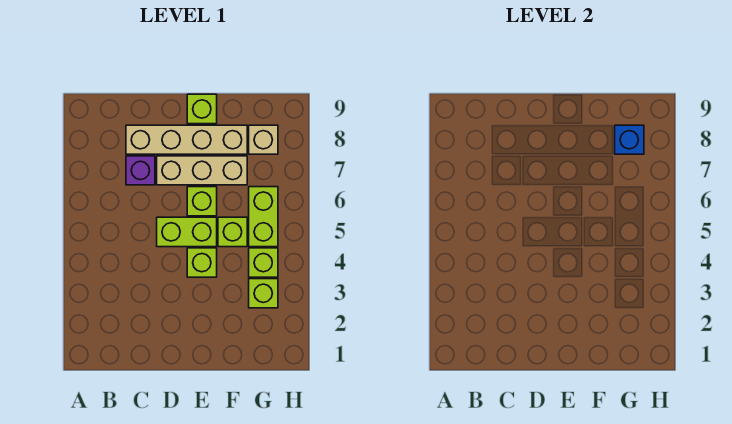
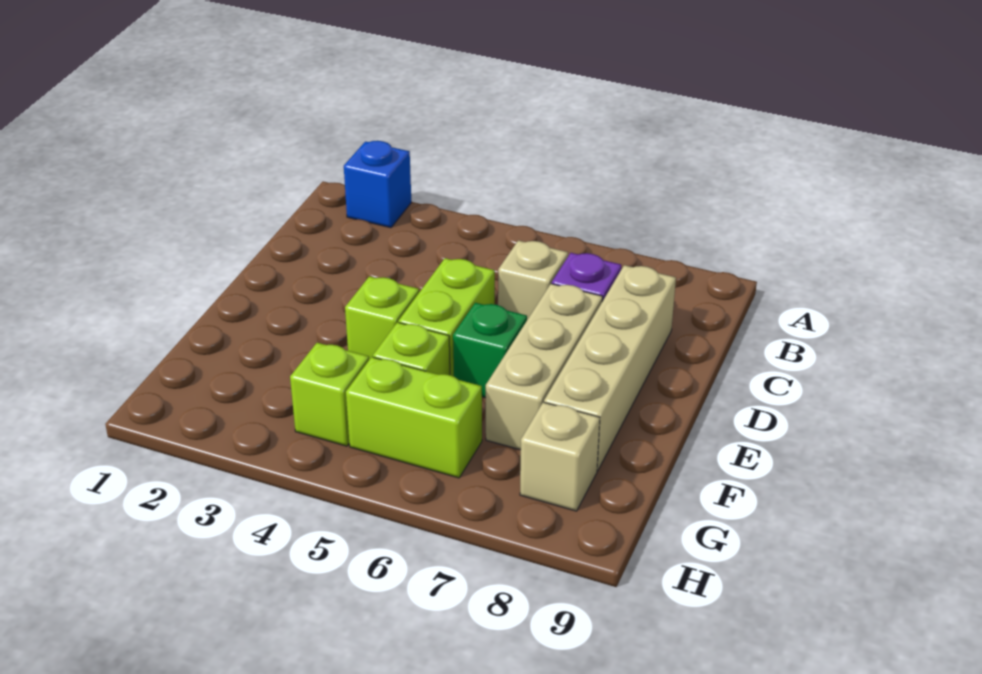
none -> tan 1x1 brick [498,240,568,320]
lime 1x1 brick [187,187,217,216] -> green 1x1 brick [453,303,527,398]
lime 1x1 brick [187,94,217,124] -> none
lime 1x1 brick [249,279,278,308] -> none
blue 1x1 brick [615,125,644,154] -> blue 1x1 brick moved to [344,141,411,228]

